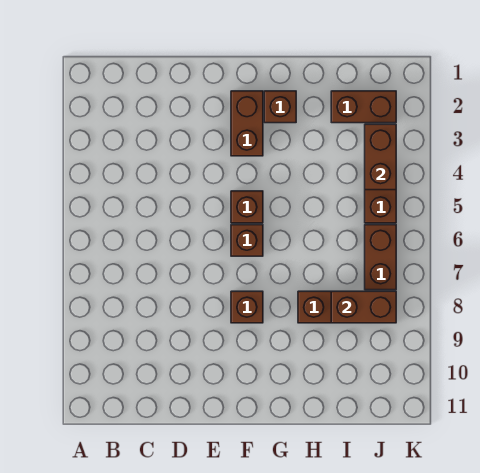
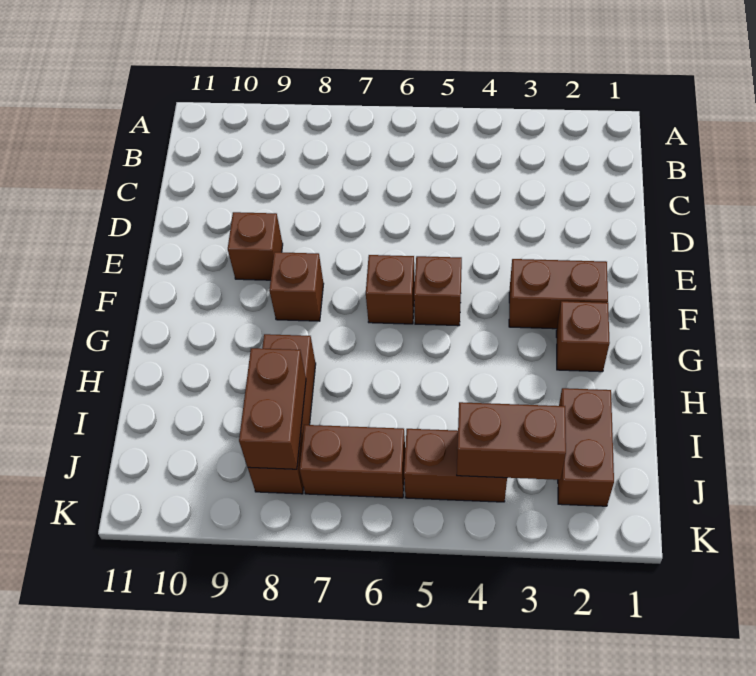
none -> brown 1x1 brick [228,212,283,280]

